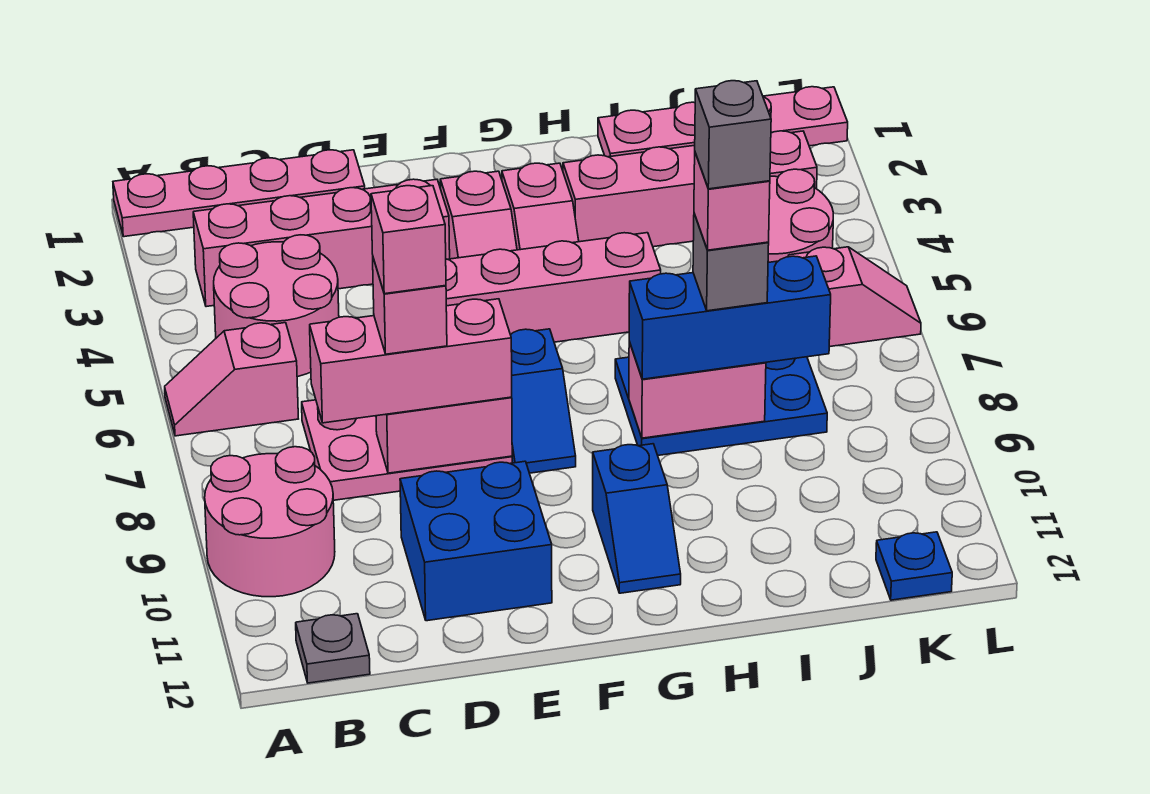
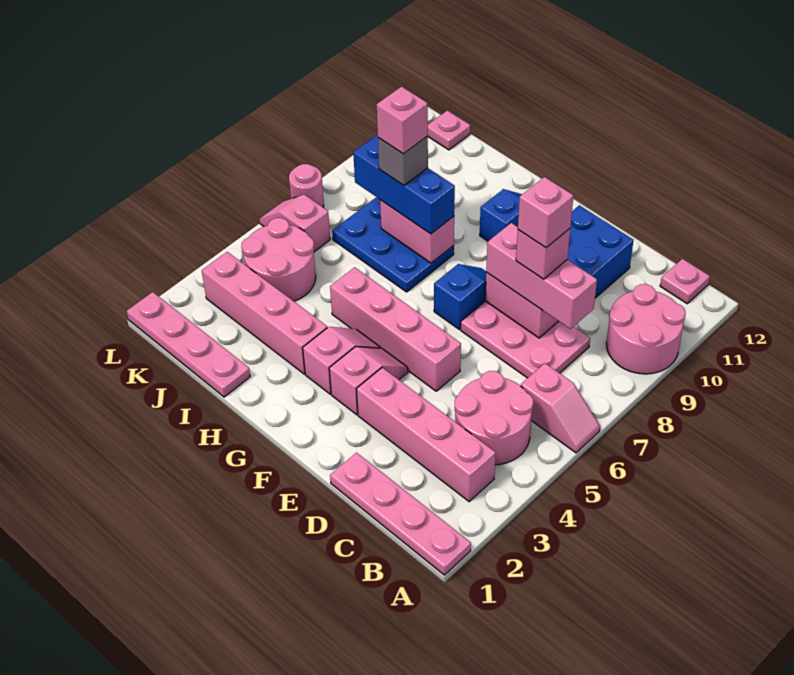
grey 1x1 plate [296,614,370,683] -> pink 1x1 plate [660,259,710,304]
grey 1x1 brick [695,81,771,189] -> none
blue 1x1 plate [876,532,952,600] -> pink 1x1 plate [428,110,470,150]
none -> pink 1x1 round brick [289,164,324,207]

